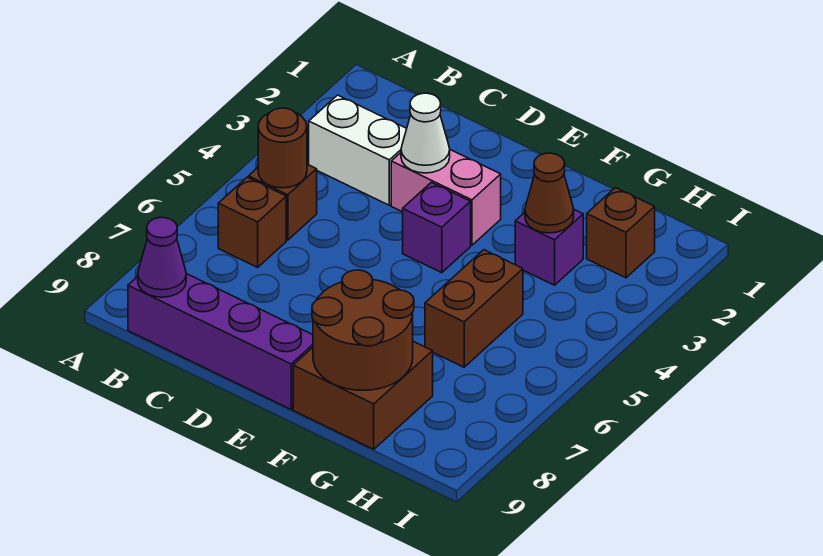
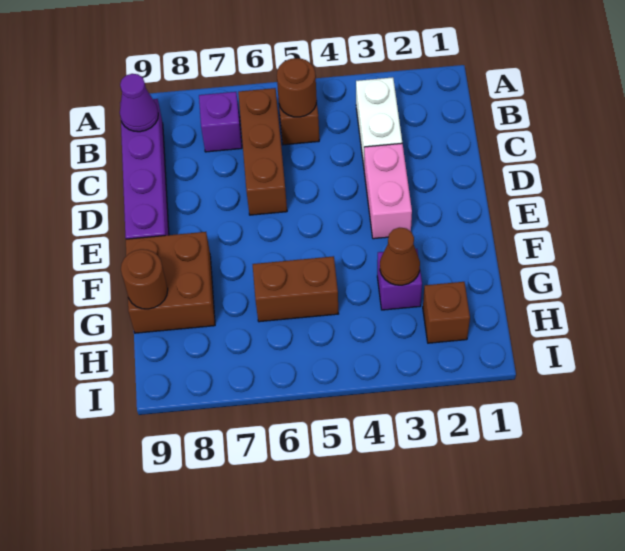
brown 1x1 brick [218,177,286,267] -> brown 1x3 brick [238,88,287,215]
white 1x1 cone [401,93,450,173] -> none
purple 1x1 brick [403,182,471,273] -> purple 1x1 brick moved to [199,92,242,152]
brown 2x2 round brick [312,270,414,390] -> brown 1x1 round brick [121,249,168,309]

